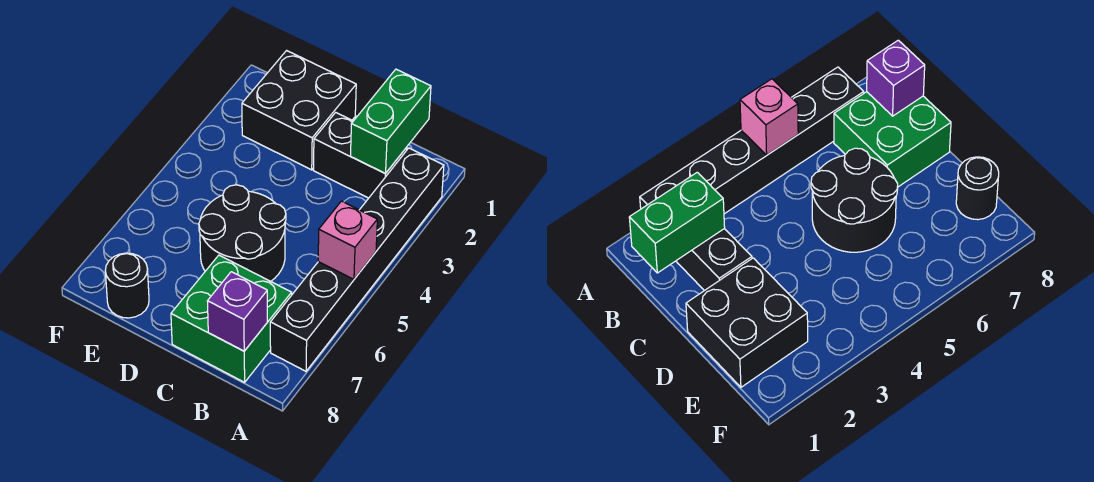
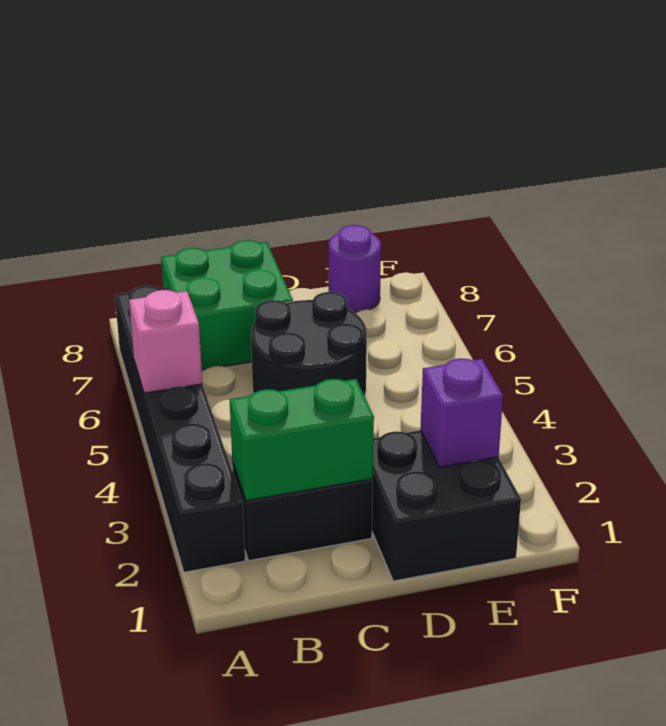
green 1x2 brick [351,69,431,174] -> green 1x2 brick turned to [230,379,374,501]
purple 1x1 brick [208,272,267,351] -> purple 1x1 brick moved to [421,358,503,467]
black 1x1 round brick [105,253,149,318] -> purple 1x1 round brick [329,225,381,313]

